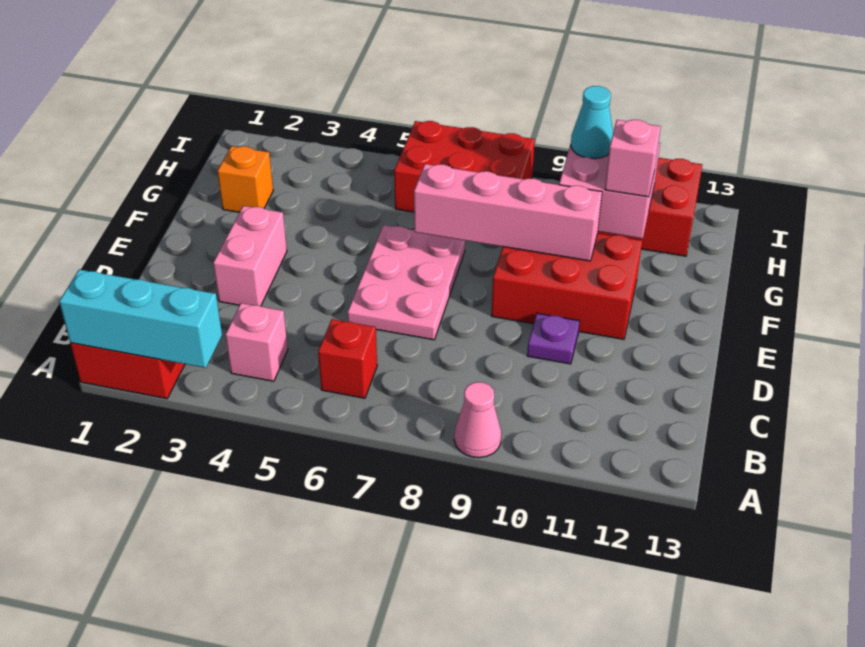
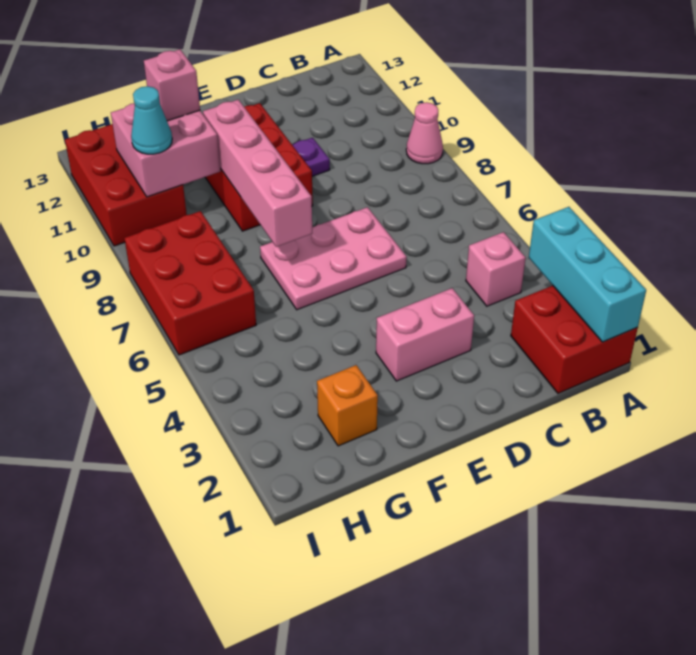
red 1x1 brick [318,319,377,398] -> none

